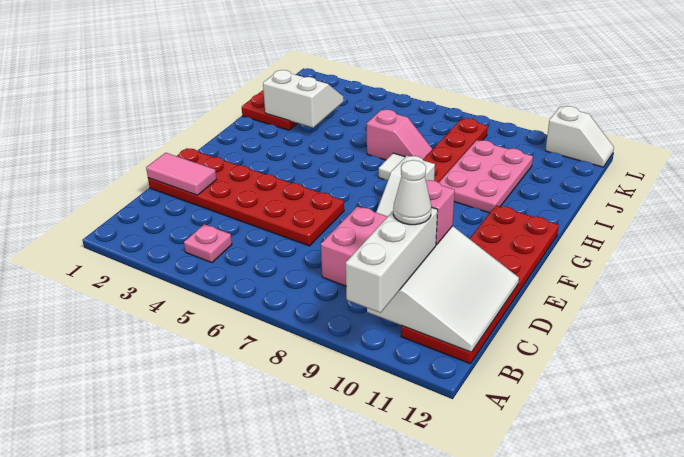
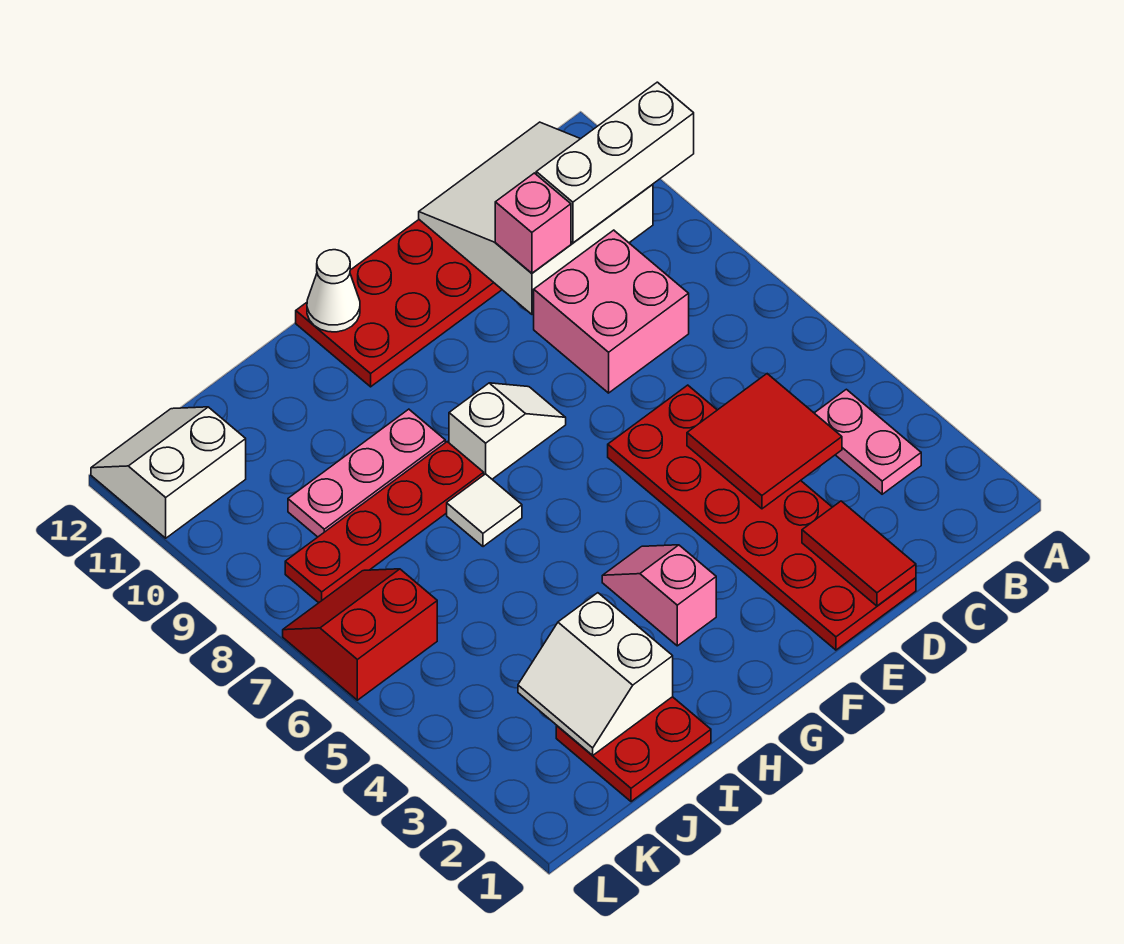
pink 1x1 plate [184,224,232,263] -> pink 1x2 plate [815,389,921,494]
none -> red 2x2 tile [687,374,842,509]
white 1x1 cone [393,160,431,225] -> white 1x1 cone moved to [307,250,360,332]
pink 1x2 tile [146,153,216,195] -> red 1x2 tile [802,501,916,606]
pink 2x3 plate [439,140,533,213] -> pink 1x3 plate [288,409,445,537]
pink 1x2 slope [367,110,432,160] -> pink 1x2 slope moved to [602,545,716,646]
none -> red 2x2 slope [283,569,437,700]
white 1x2 slope [545,106,614,167] -> white 2x2 slope [91,407,246,538]

